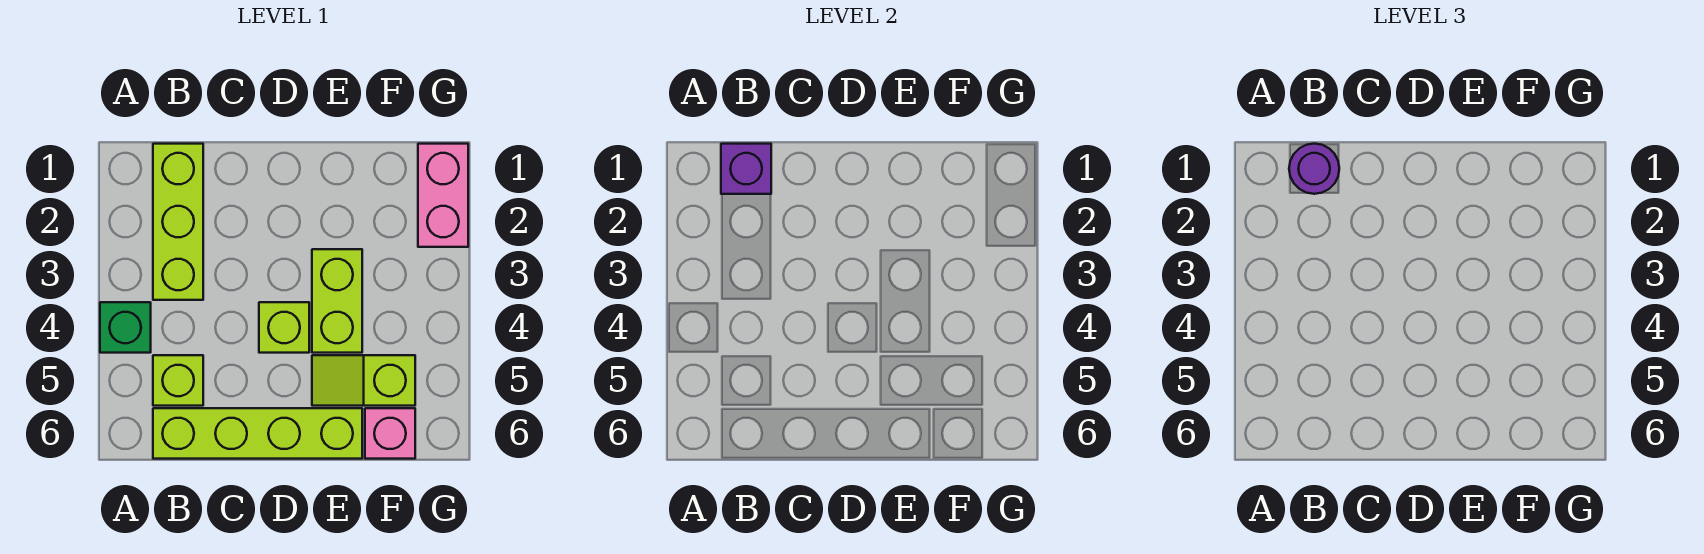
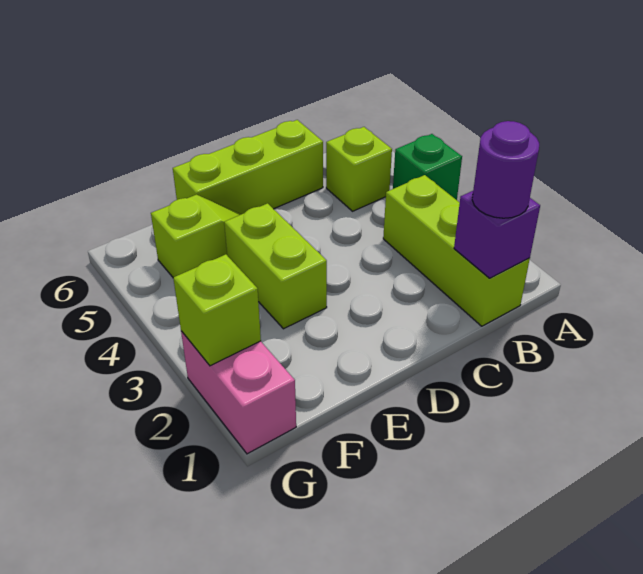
lime 1x4 brick [153,408,362,459] -> lime 1x3 brick [173,120,323,214]
lime 1x1 brick [259,302,309,353] -> lime 1x1 brick moved to [173,254,261,366]
pink 1x1 brick [365,408,415,459] -> none

